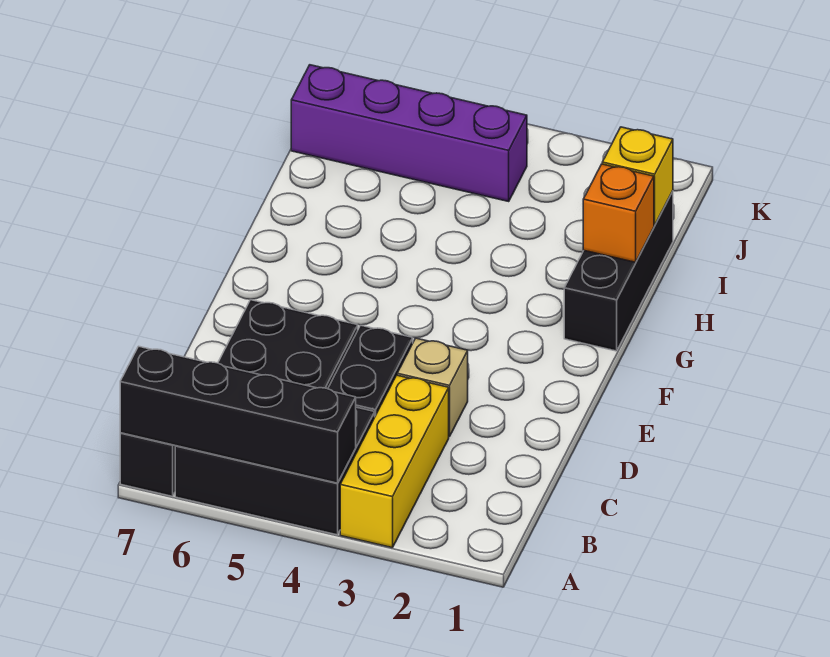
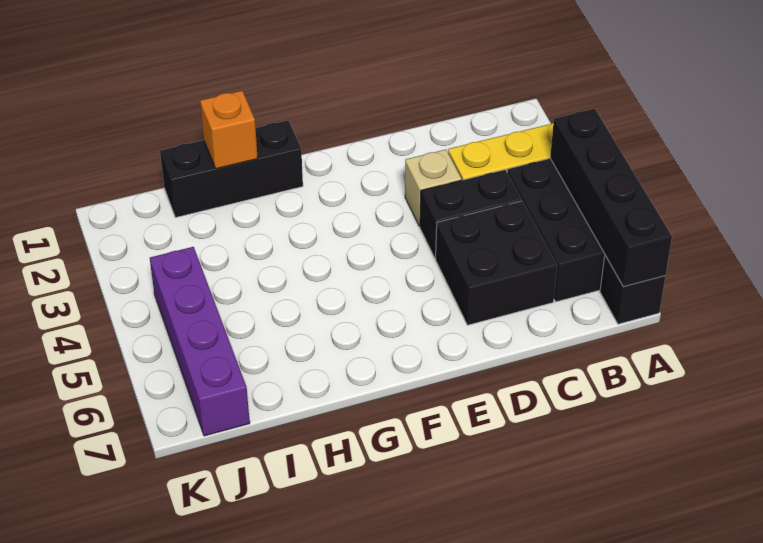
yellow 1x1 brick [602,127,673,225] -> none

